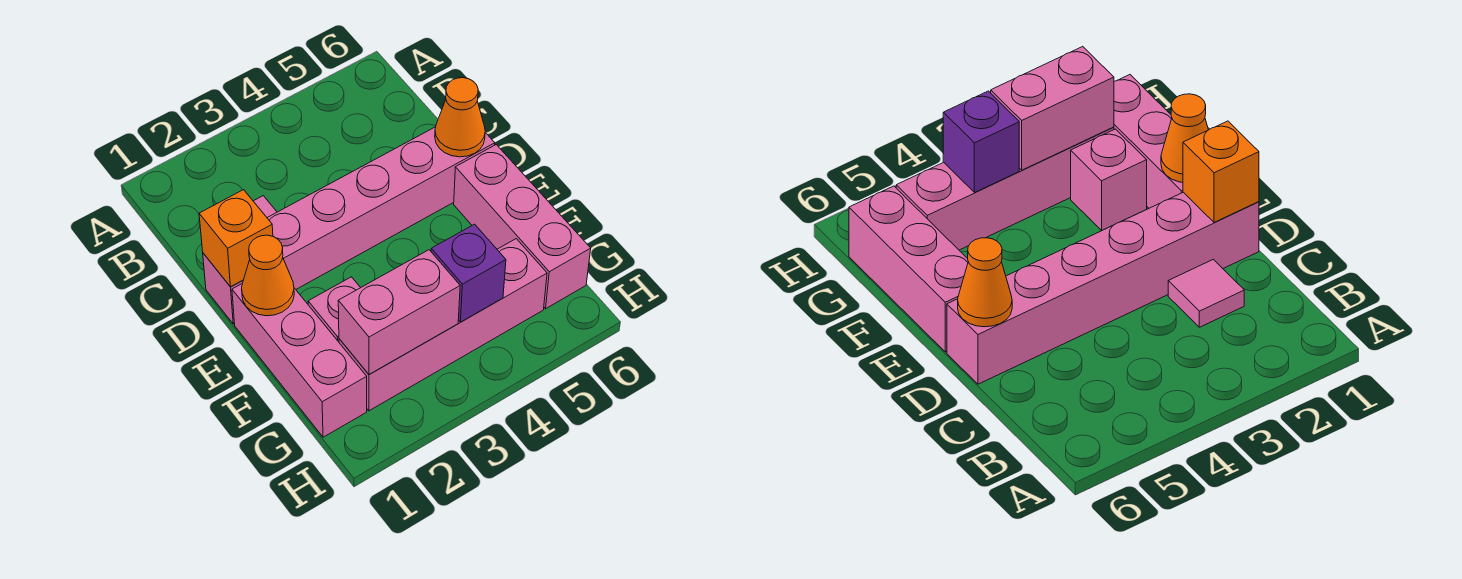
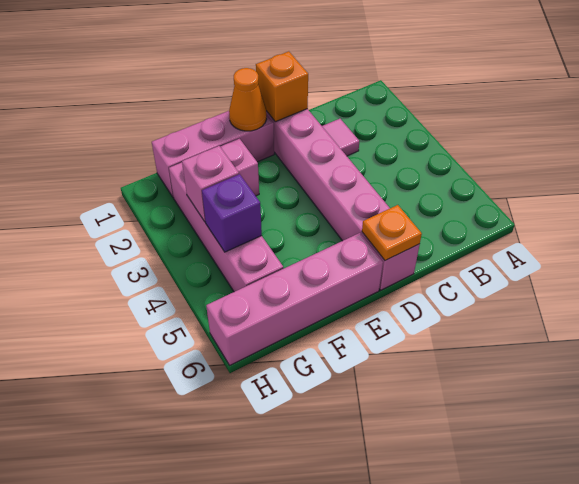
orange 1x1 cone [435,78,485,157] -> orange 1x1 plate [362,205,422,260]
pink 1x3 brick [454,145,591,309] -> pink 1x4 brick [206,233,383,365]
pink 1x2 brick [338,250,460,375] -> pink 1x1 brick [182,146,239,222]

